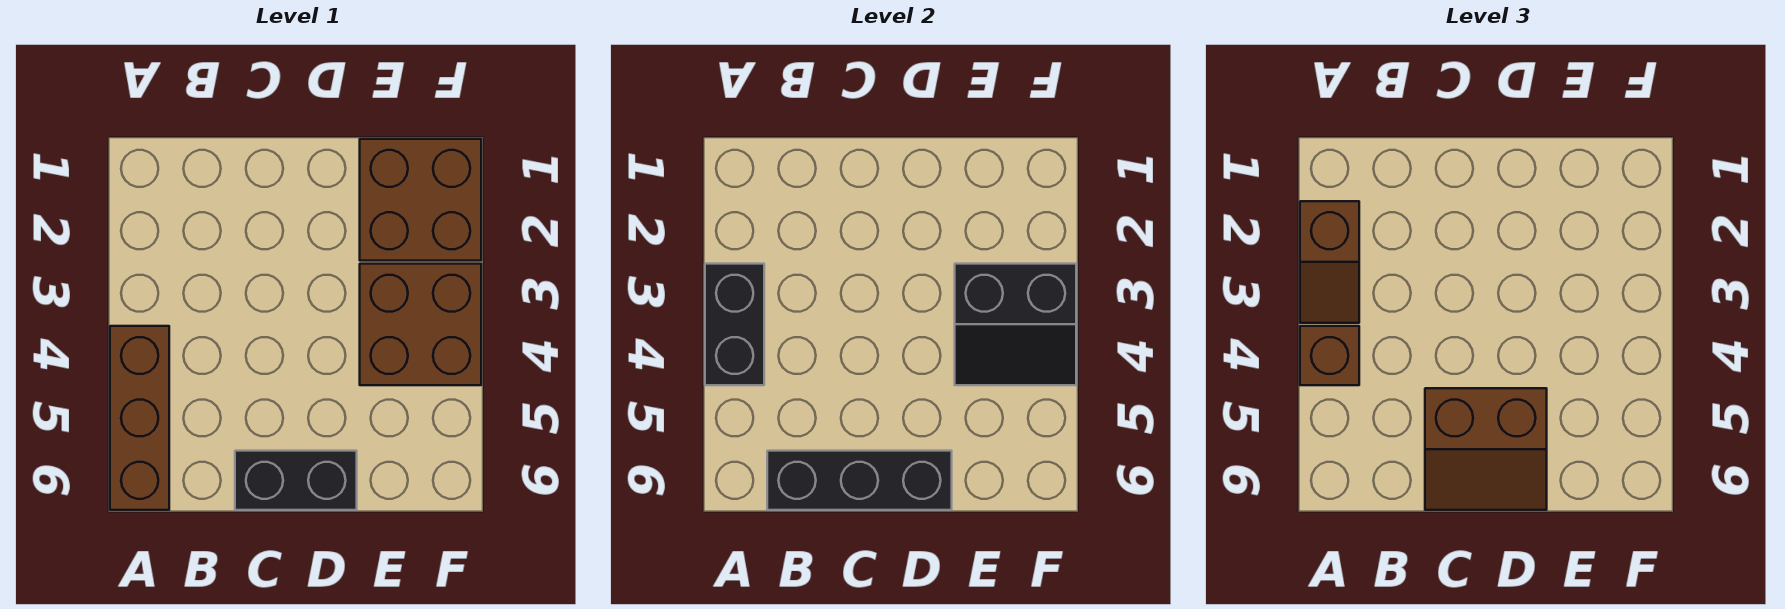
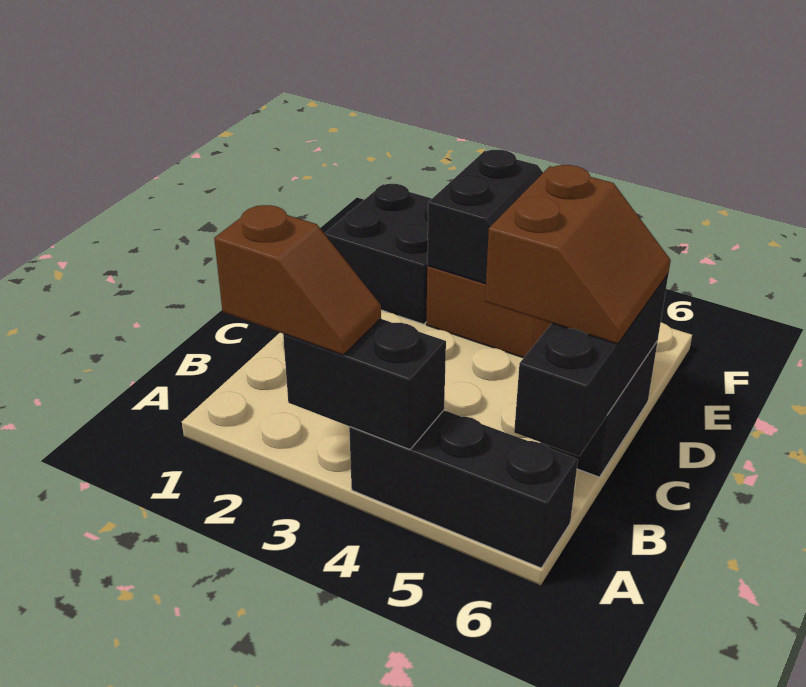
brown 1x3 brick [110,326,169,510] -> black 1x3 brick [349,410,578,568]
brown 1x1 brick [1300,326,1359,385] -> none
brown 2x2 brick [360,139,481,261] -> black 2x2 brick [324,184,432,324]

